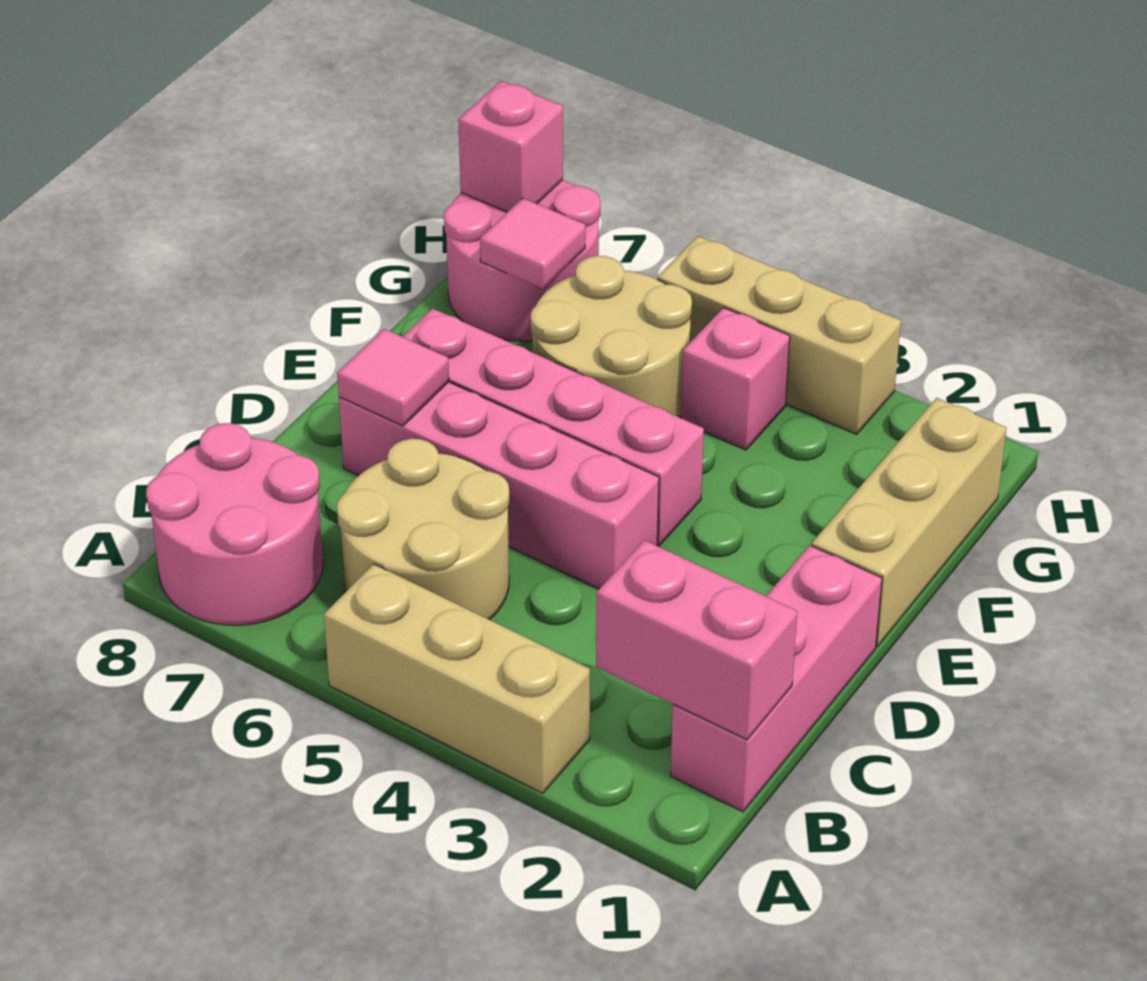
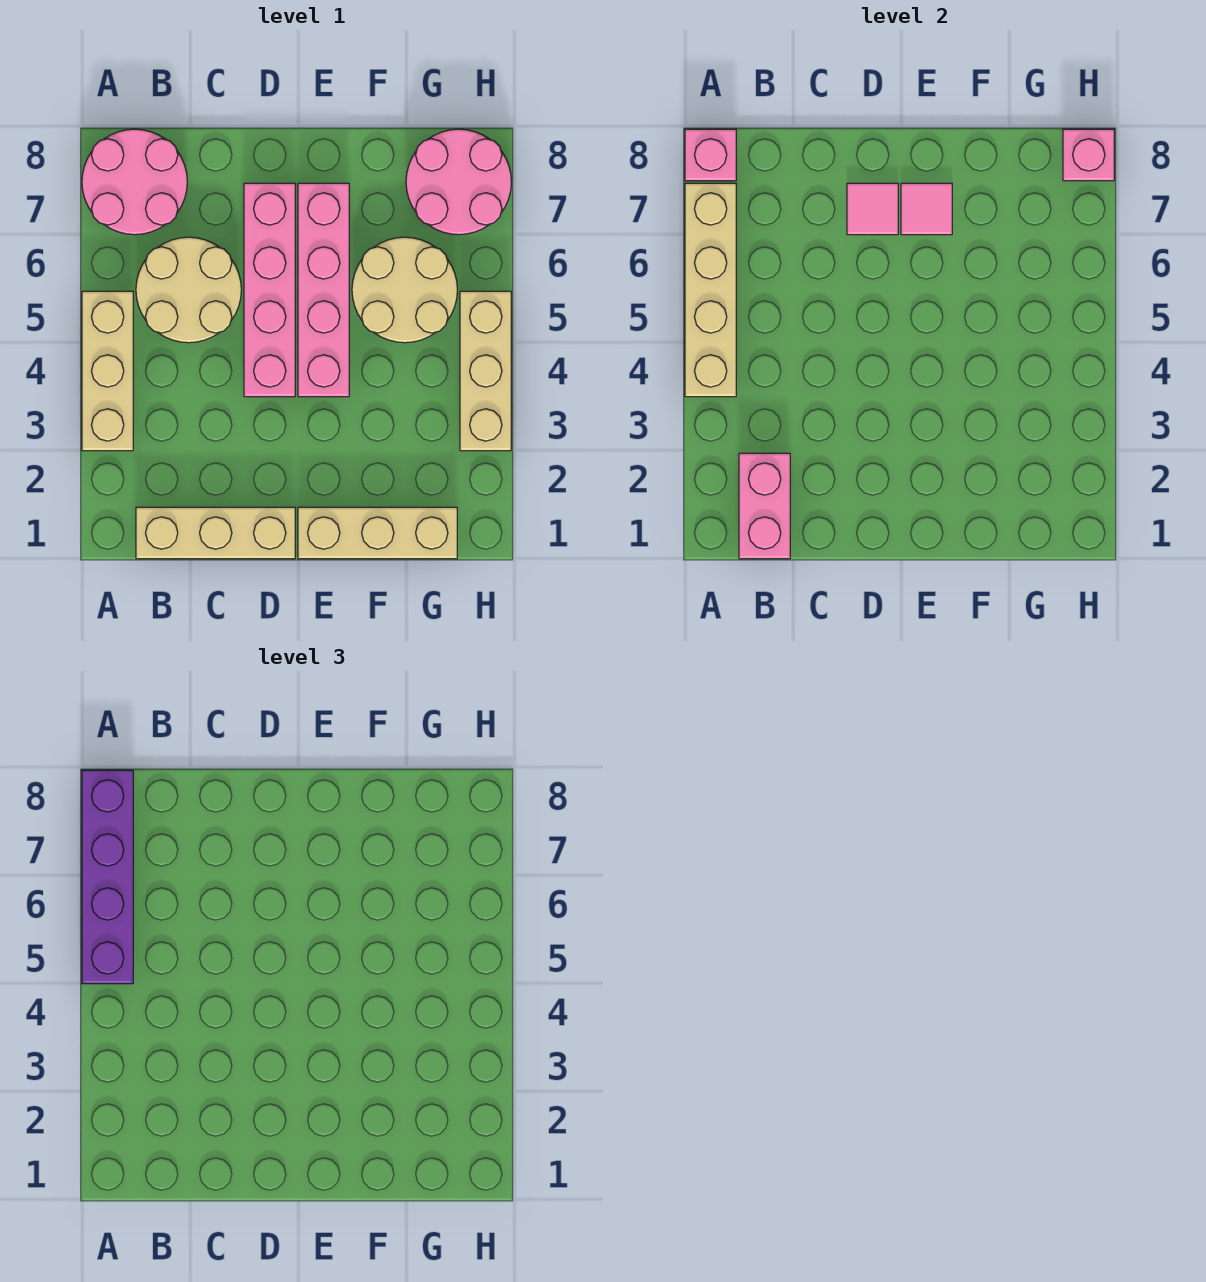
none -> tan 1x4 brick [685,183,736,397]
none -> purple 1x4 brick [82,770,133,984]
pink 1x3 brick [670,545,882,812] -> tan 1x3 brick [136,507,295,559]
pink 1x1 brick [681,308,790,450] -> pink 1x1 brick moved to [685,129,736,181]
pink 1x1 tile [480,198,585,289] -> pink 1x1 tile moved to [901,183,952,235]

